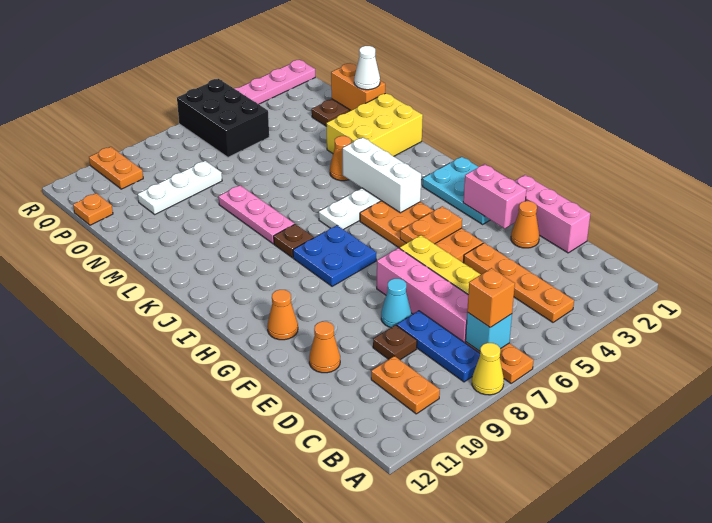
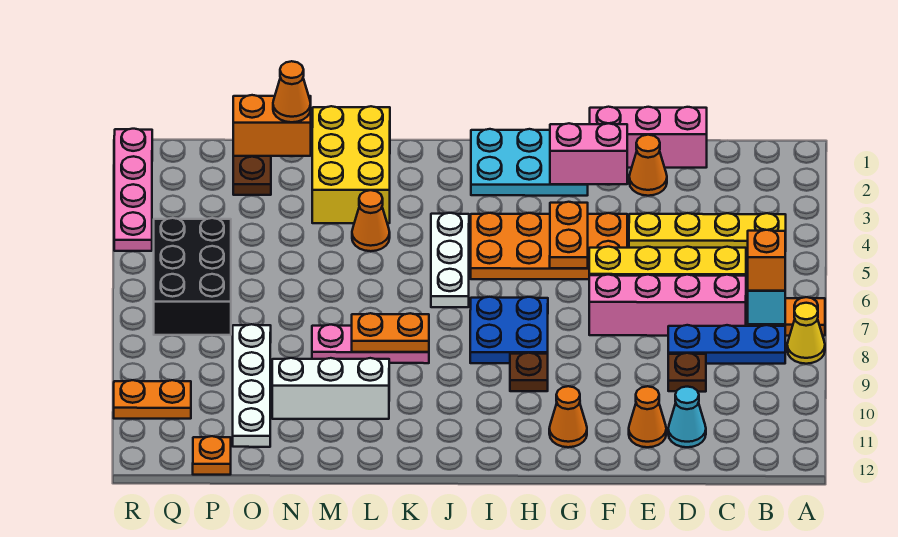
orange 1x4 plate [464,243,574,322] -> yellow 1x4 plate [629,213,786,252]
orange 1x2 plate [371,356,440,414] -> orange 1x2 plate moved to [352,313,429,352]
cyan 1x1 cone [381,279,411,327] -> cyan 1x1 cone moved to [668,387,706,447]
white 1x3 brick [343,137,421,213] -> white 1x3 brick moved to [272,358,389,419]
brown 1x1 plate [274,224,314,258] -> brown 1x1 plate moved to [510,353,548,391]
white 1x1 cone [354,46,380,90] -> orange 1x1 cone [273,61,311,122]
white 1x3 plate [138,161,222,214] -> white 1x4 plate [233,324,271,447]
black 2x3 brick [177,79,269,157] -> black 2x3 brick turned to [154,218,231,335]

